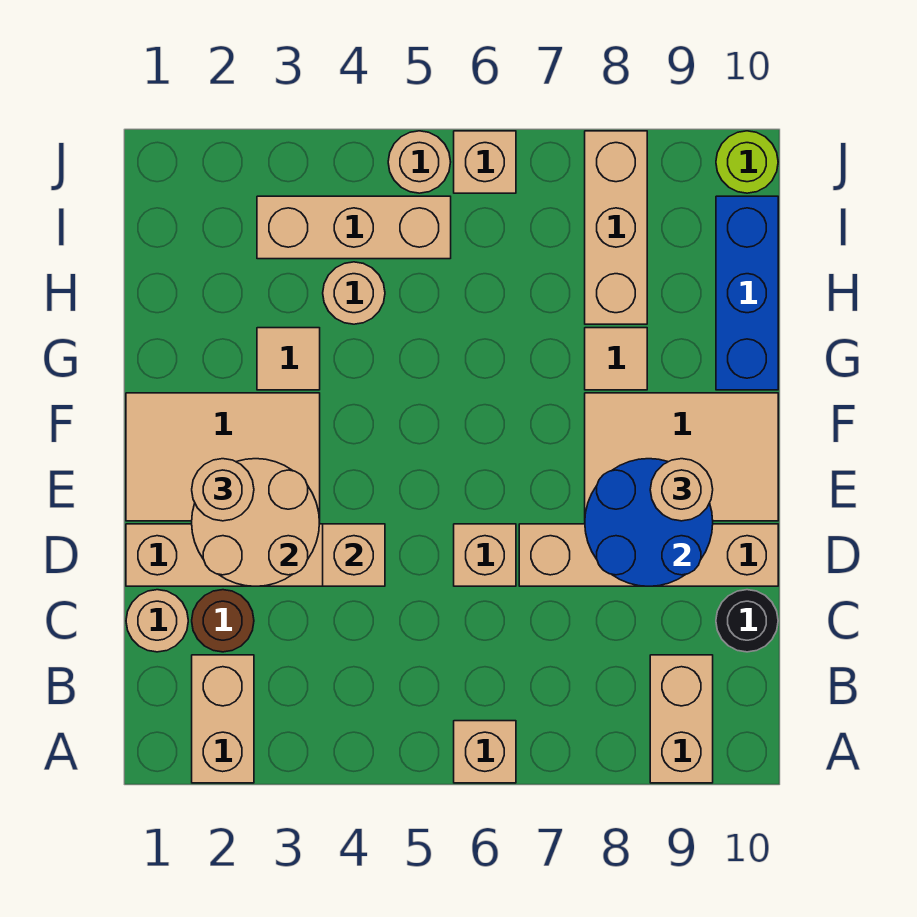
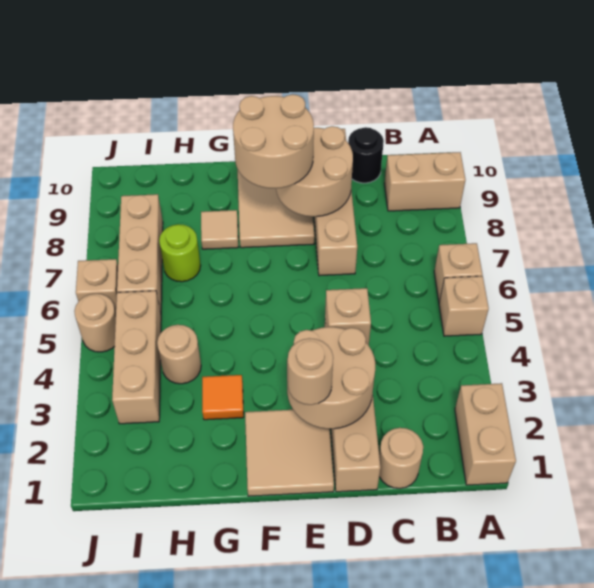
tan 1x2 brick [192,655,254,783] -> tan 1x2 brick turned to [455,383,516,485]
brown 1x1 round brick [192,590,254,652] -> none
tan 1x1 brick [454,524,516,586] -> tan 1x1 brick moved to [439,276,489,336]
blue 2x2 round brick [585,459,713,586] -> tan 2x2 round brick [276,126,353,217]
tan 2x3 tile [126,393,320,521] -> tan 2x2 tile [245,410,334,496]
tan 1x1 round brick [650,459,713,521] -> tan 2x2 round brick [233,94,314,188]
tan 1x1 tile [257,328,320,390] -> orange 1x1 tile [202,375,244,420]
blue 1x3 brick [716,196,778,390] -> none
tan 1x3 brick [585,131,647,324] -> tan 1x3 brick turned to [117,194,163,313]
lime 1x1 round brick [716,131,778,193] -> lime 1x1 round brick moved to [159,224,201,282]

